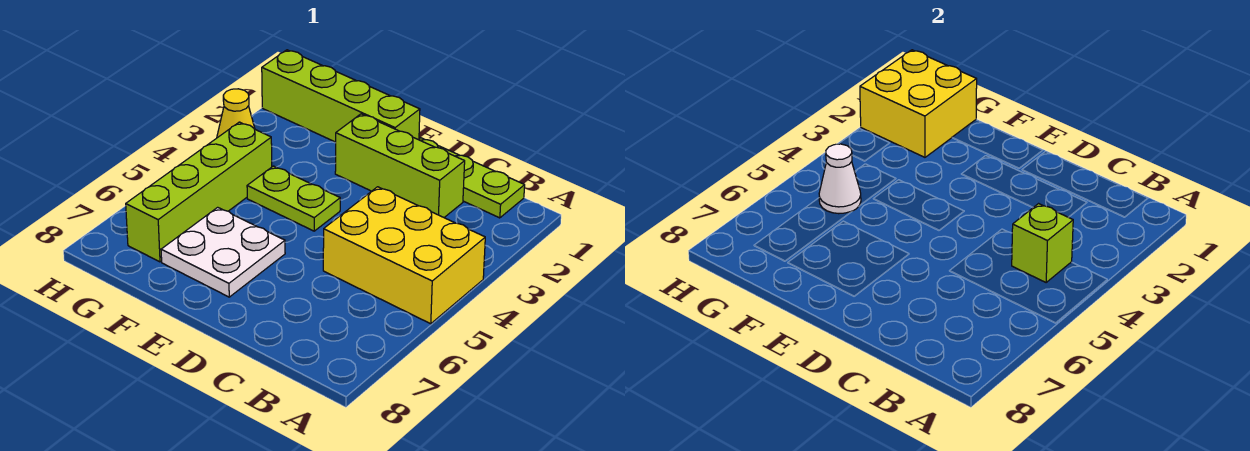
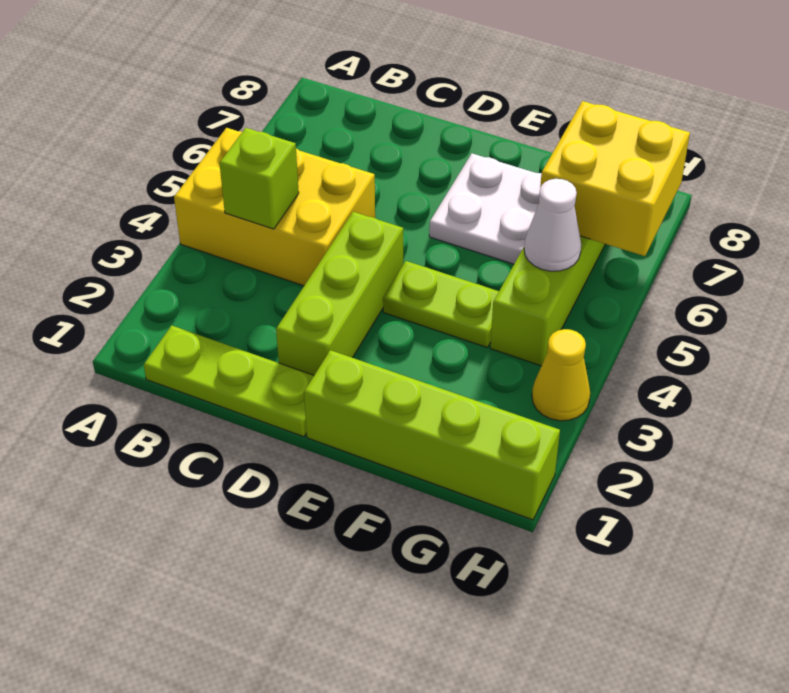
lime 1x3 brick [335,114,465,217] -> lime 1x3 brick turned to [276,212,403,375]
yellow 2x2 brick [860,50,977,157] -> yellow 2x2 brick moved to [540,101,690,256]

